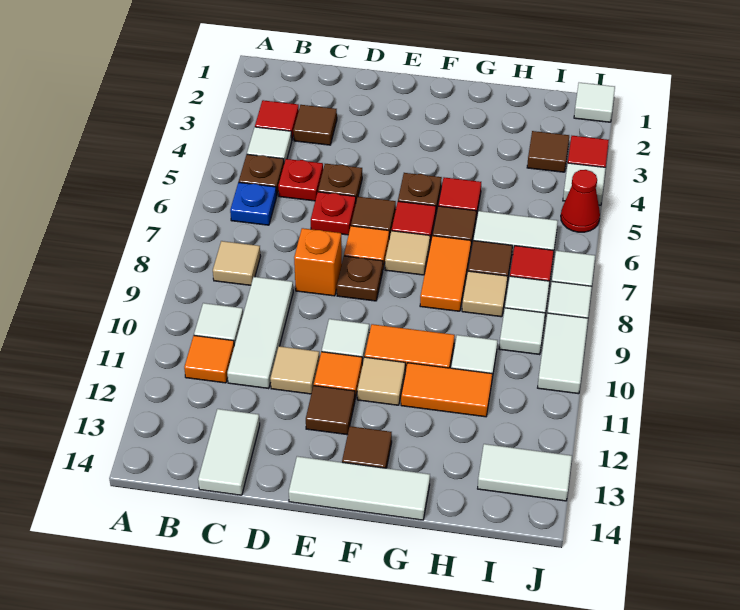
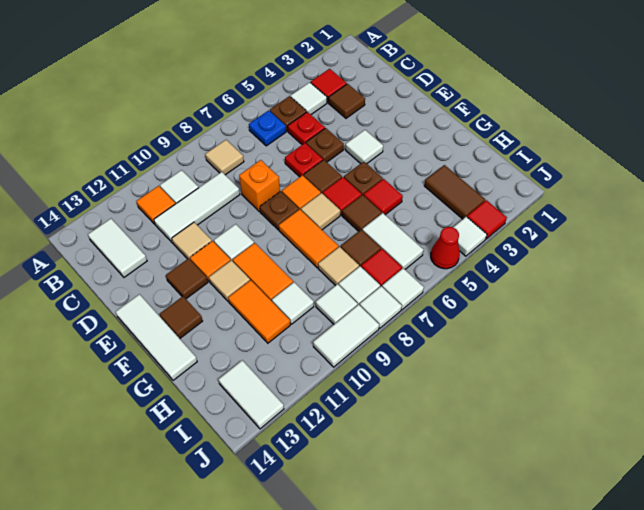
white 1x2 tile [198,409,260,495] -> white 1x2 tile turned to [88,219,147,277]
orange 1x2 tile [420,236,471,311] -> orange 1x2 tile turned to [279,209,339,268]
brown 1x1 tile [527,131,569,172] -> brown 1x2 tile [424,165,485,219]
white 1x1 tile [574,83,615,122] -> white 1x1 tile moved to [345,130,383,164]

